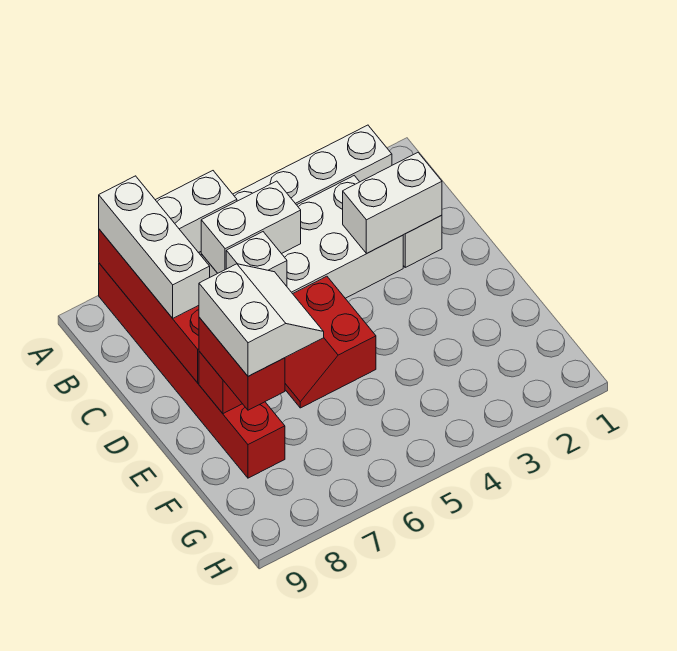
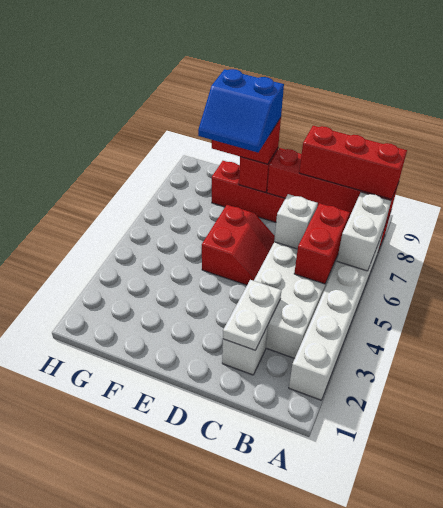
white 1x3 brick [99,176,210,318] -> red 1x3 brick [299,126,407,200]
white 1x2 brick [201,181,301,273] -> red 1x2 brick [294,203,350,284]
white 1x2 brick [343,153,442,253] -> white 1x2 plate [223,280,281,350]
red 2x2 slope [285,276,376,408] -> red 2x2 slope turned to [202,205,275,285]
white 2x2 slope [199,264,324,376] -> blue 2x2 slope [198,69,284,152]

